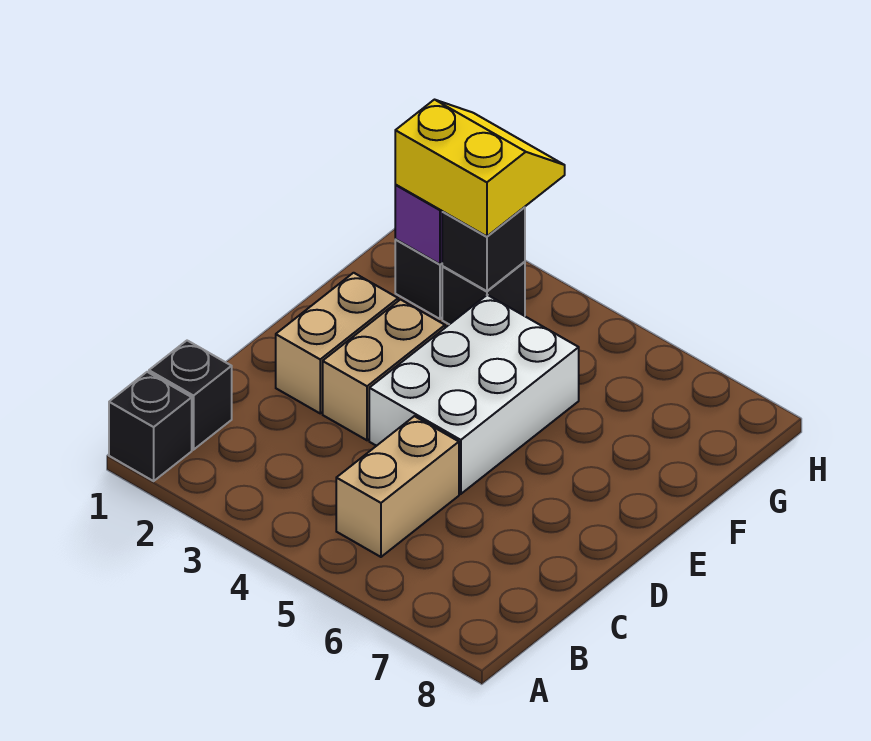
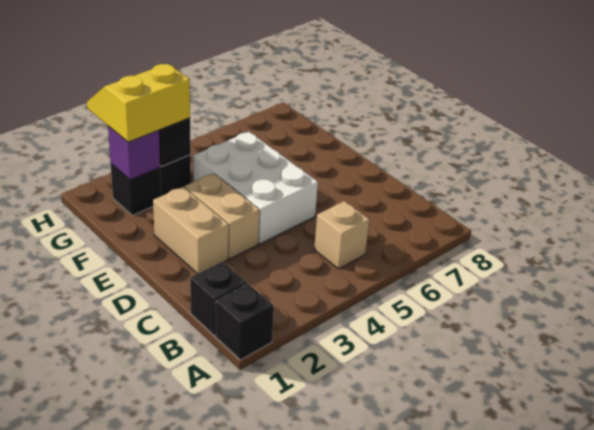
tan 1x2 brick [336,416,459,557] -> tan 1x1 brick [314,201,369,269]

